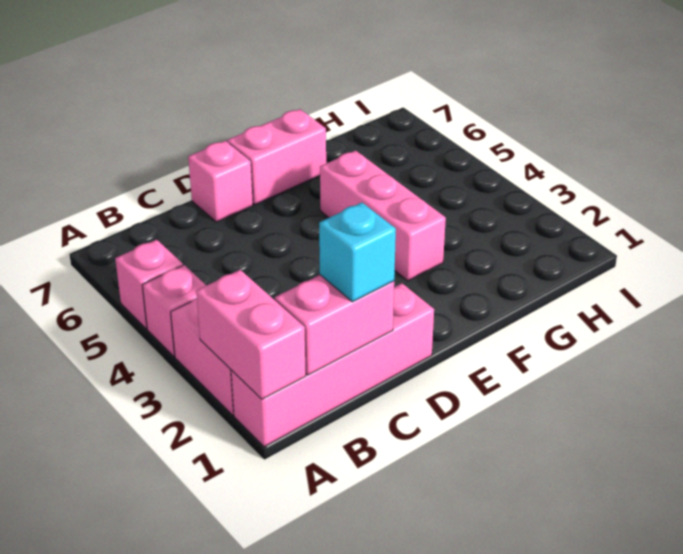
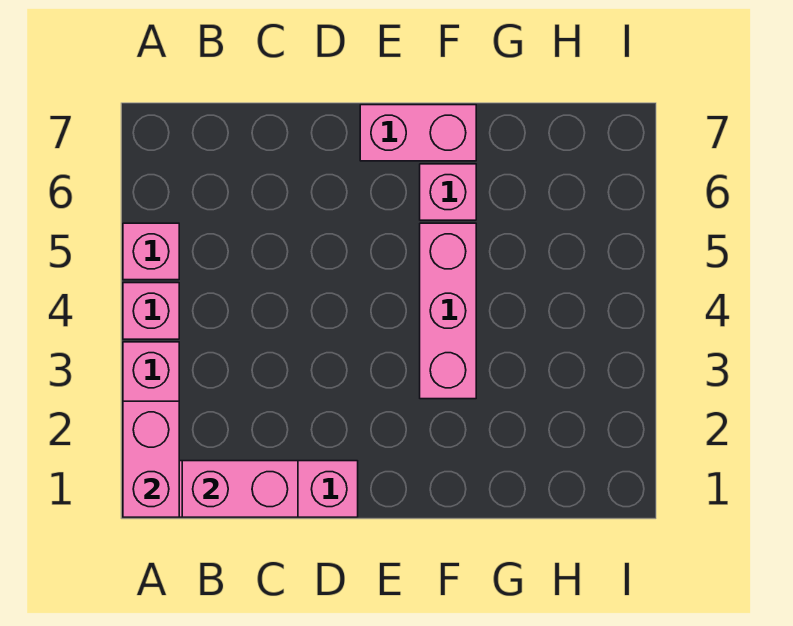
cyan 1x1 brick [319,203,396,302] -> none
pink 1x1 brick [188,141,253,222] -> pink 1x1 brick moved to [420,164,476,220]

